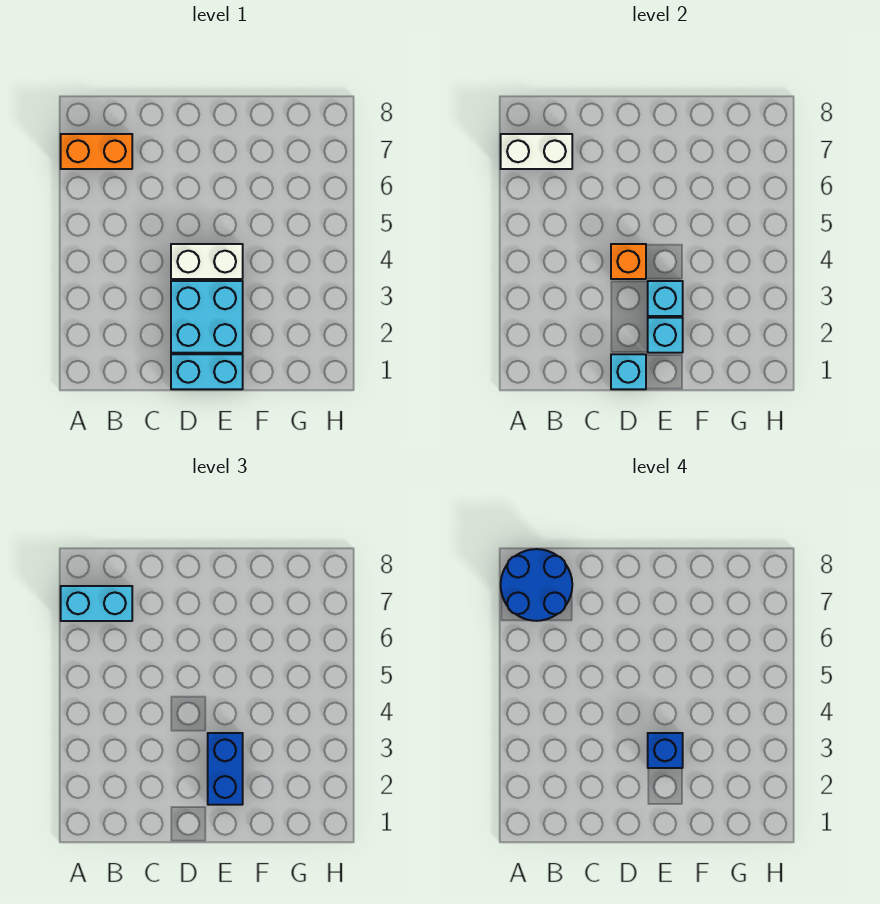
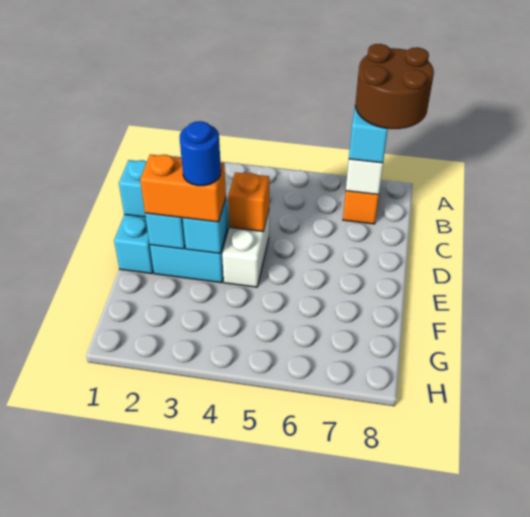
blue 2x2 round brick [501,549,572,621] -> brown 2x2 round brick [355,44,434,129]
blue 1x2 brick [208,733,243,805] -> orange 1x2 brick [140,154,226,222]
blue 1x1 brick [648,733,683,768] -> blue 1x1 round brick [180,121,221,186]

